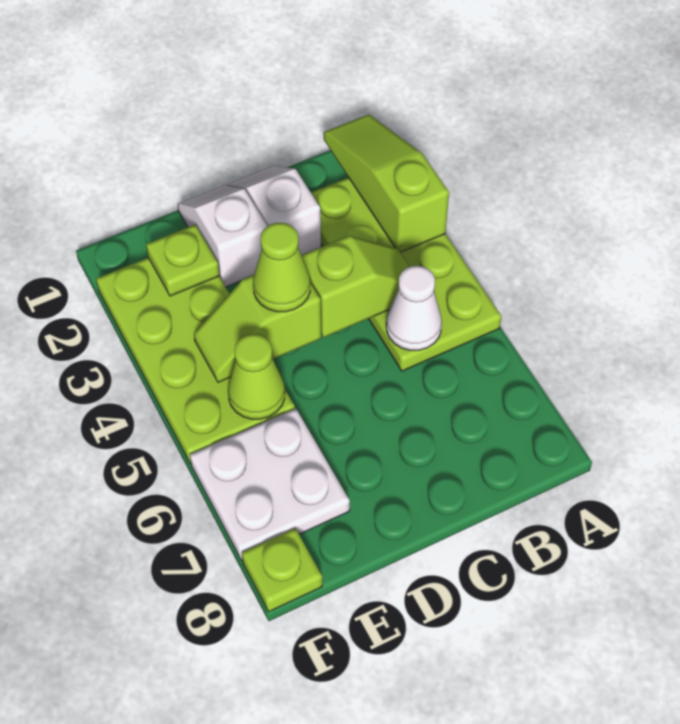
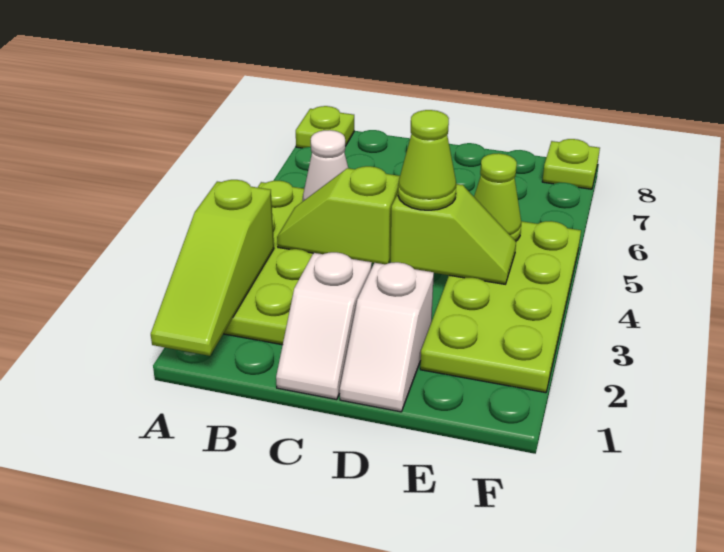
lime 1x1 plate [146,225,219,296] -> lime 1x1 plate moved to [296,106,354,148]
white 2x2 plate [190,408,350,560] -> none

